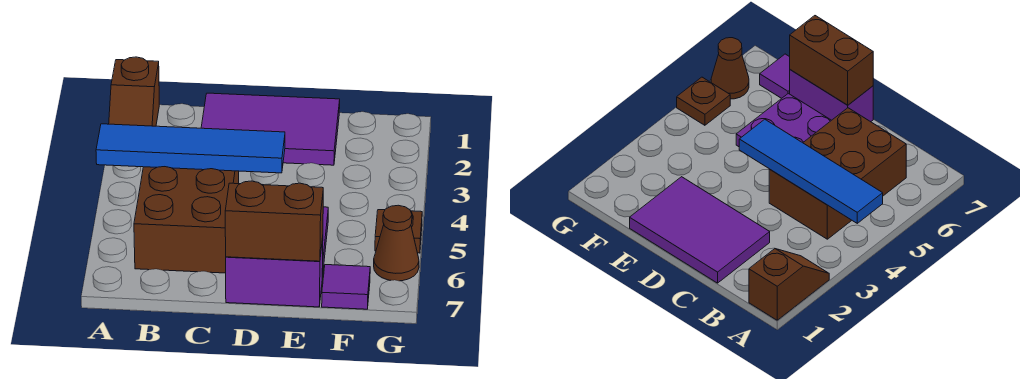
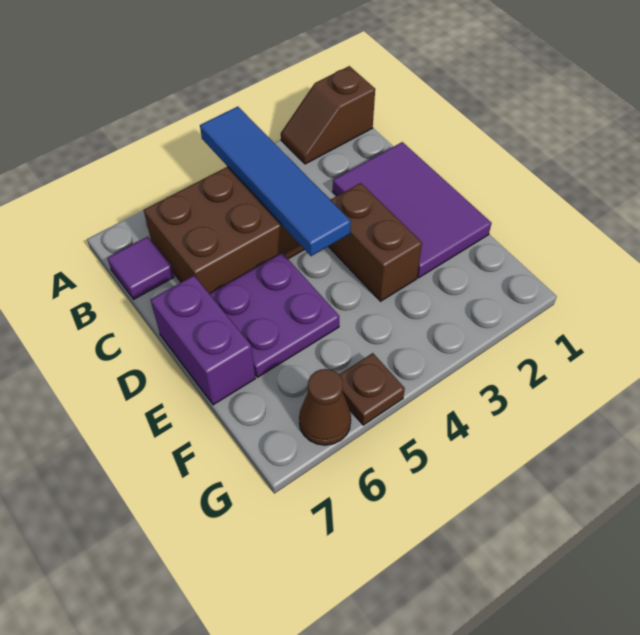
brown 1x2 brick [225,181,323,261] -> brown 1x2 brick moved to [328,183,422,301]
purple 1x1 tile [322,265,370,309] -> purple 1x1 tile moved to [107,237,174,299]

